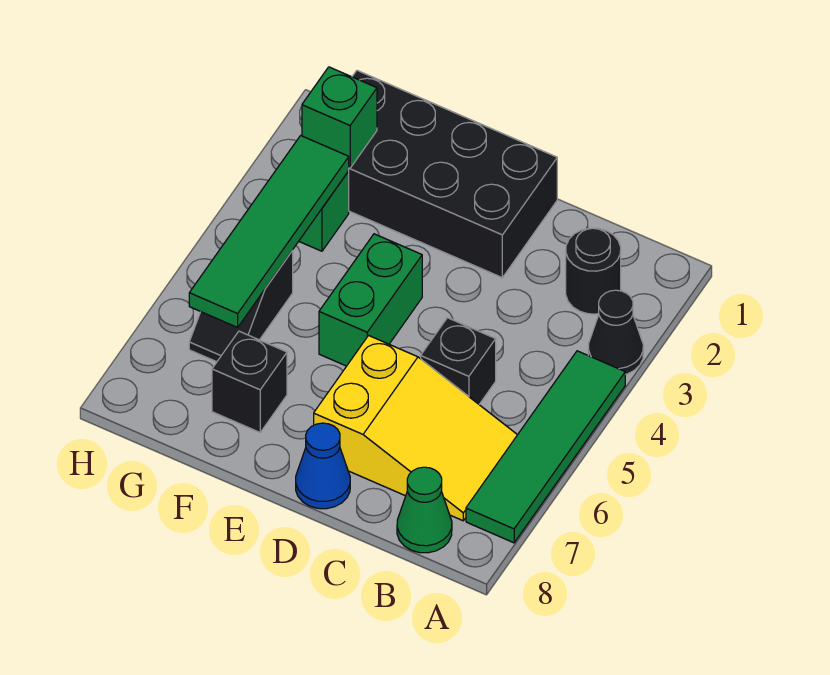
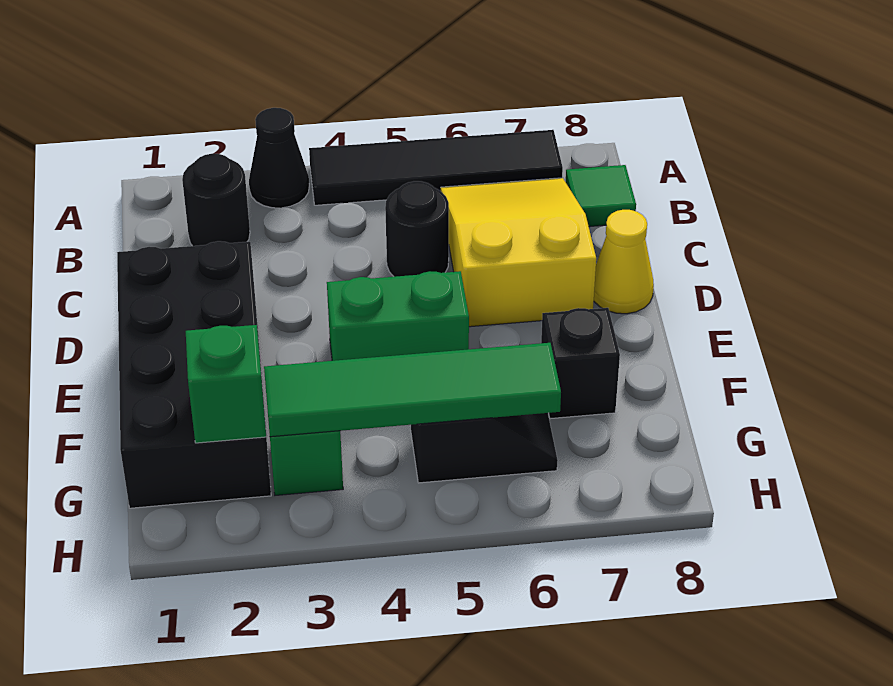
green 1x4 tile [466,351,625,543] -> black 1x4 tile [309,130,563,205]
green 1x1 cone [397,467,452,553] -> green 1x1 tile [566,165,636,227]
black 1x1 brick [421,318,496,404] -> black 1x1 round brick [385,181,449,277]
blue 1x1 cone [296,423,350,509] -> yellow 1x1 cone [594,210,654,314]

